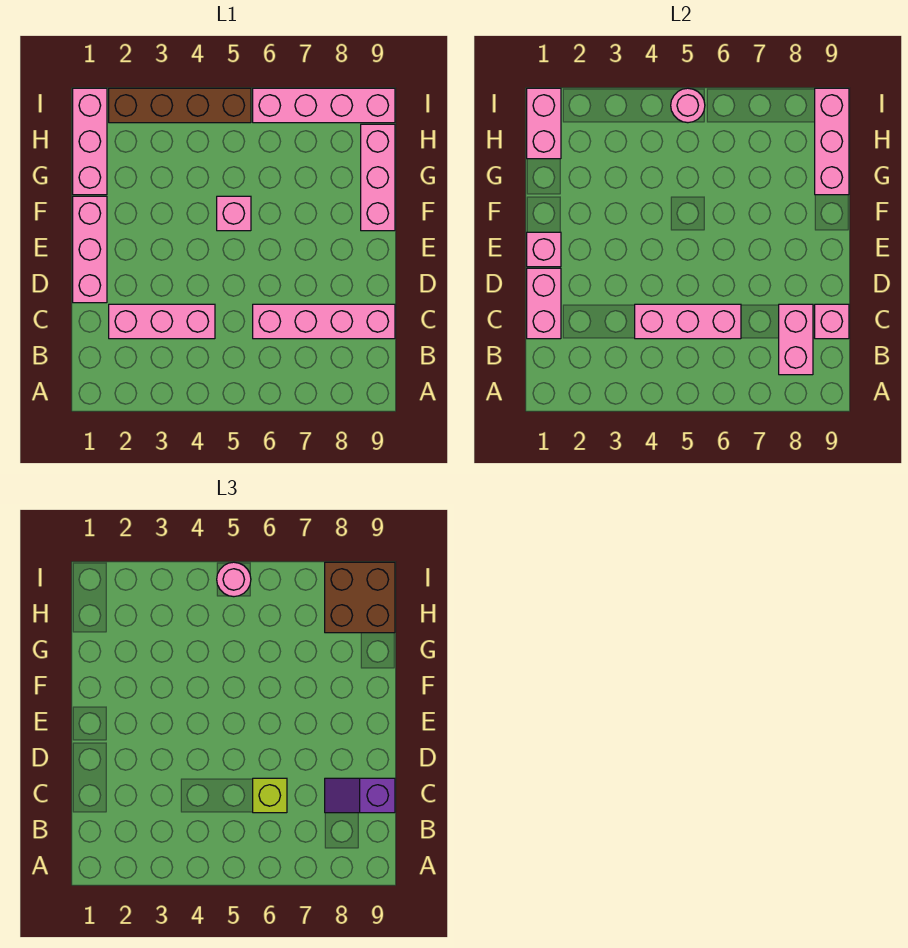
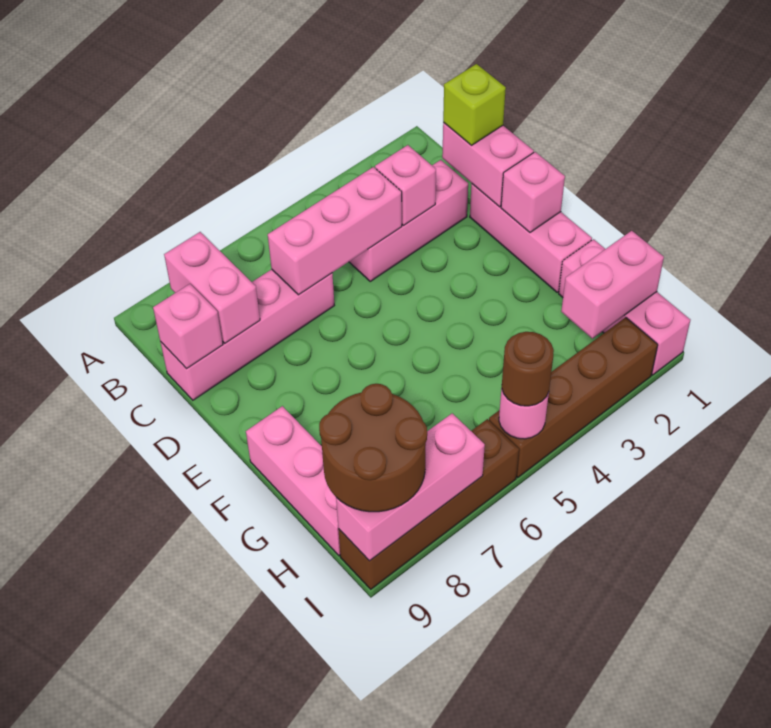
lime 1x1 brick [253,778,287,813] -> lime 1x1 brick moved to [443,64,506,145]
purple 1x2 slope [325,778,395,813] -> none
pink 1x1 brick [217,196,251,231] -> pink 1x1 brick moved to [375,145,436,225]
pink 1x3 brick [815,88,849,195] -> pink 1x3 brick turned to [336,413,485,561]
pink 1x2 brick [527,88,561,159] -> pink 1x2 brick turned to [561,231,664,339]
brown 2x2 brick [325,562,395,633] -> brown 2x2 round brick [319,384,427,512]
pink 1x1 round brick [217,562,251,597] -> brown 1x1 round brick [502,332,554,406]
pink 1x4 brick [253,88,395,123] -> brown 1x4 brick [338,419,519,589]

